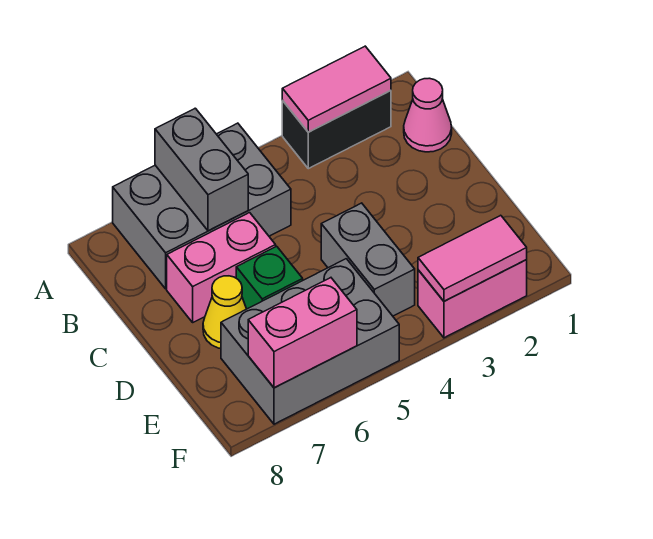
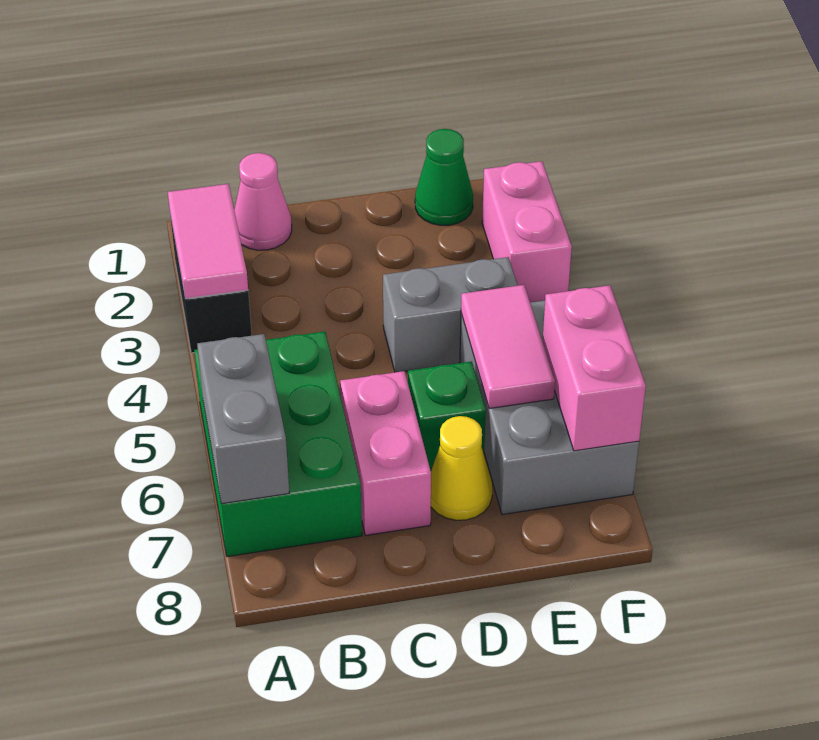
grey 2x3 brick [113,123,291,289] -> green 2x3 brick [194,332,362,557]
grey 1x2 brick [155,108,248,231] -> grey 1x2 brick turned to [197,334,289,504]
none -> green 1x1 cone [415,129,473,225]
pink 1x2 tile [418,215,527,301] -> pink 1x2 tile moved to [461,285,555,409]

